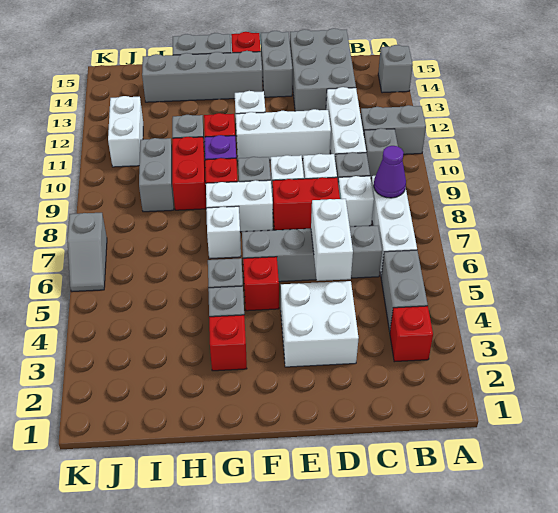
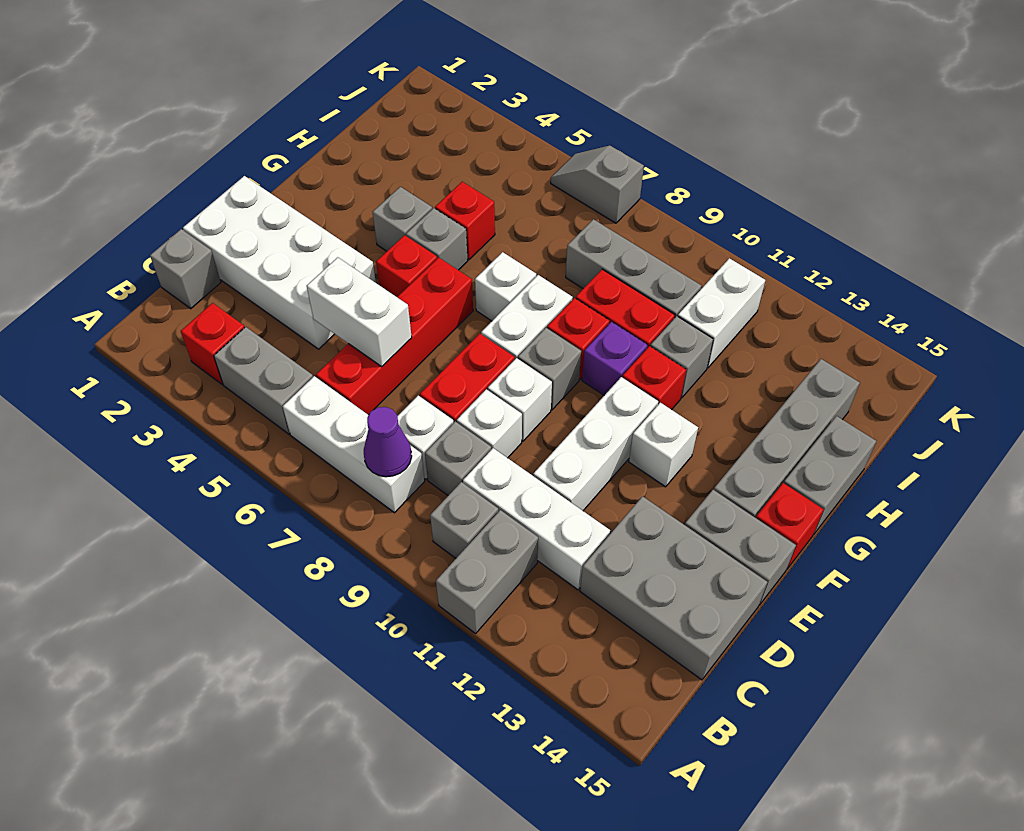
grey 1x1 brick [378,45,413,93] -> grey 1x1 brick moved to [150,229,221,309]
grey 1x4 brick [242,226,382,282] -> red 1x4 brick [316,258,473,415]
white 2x2 brick [281,281,359,367] -> white 2x4 brick [183,176,376,349]
red 1x1 brick [209,315,247,371] -> red 1x1 brick moved to [435,182,495,260]
grey 1x2 brick [139,138,174,212] -> grey 1x3 brick [566,219,701,318]
white 1x2 brick [108,96,143,167] -> white 1x2 brick turned to [678,258,765,368]

